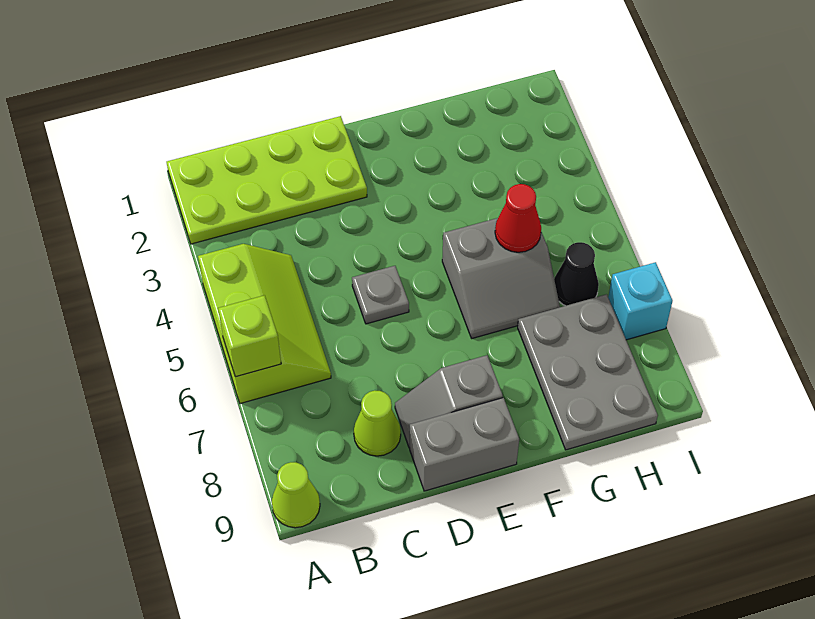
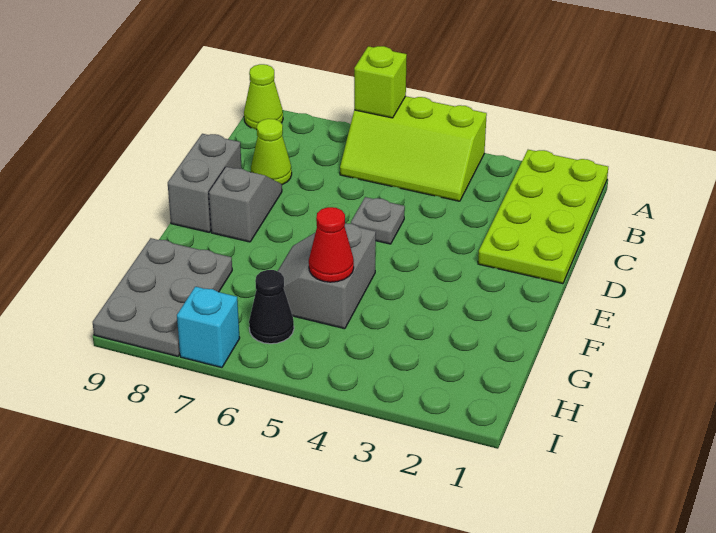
grey 2x3 plate [518,294,658,450] -> grey 2x3 plate turned to [93,238,232,356]

